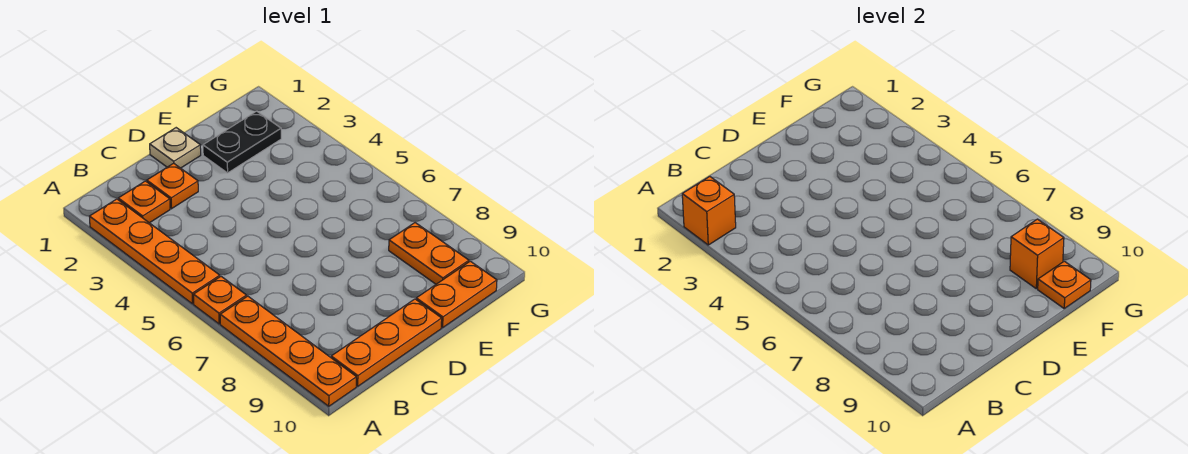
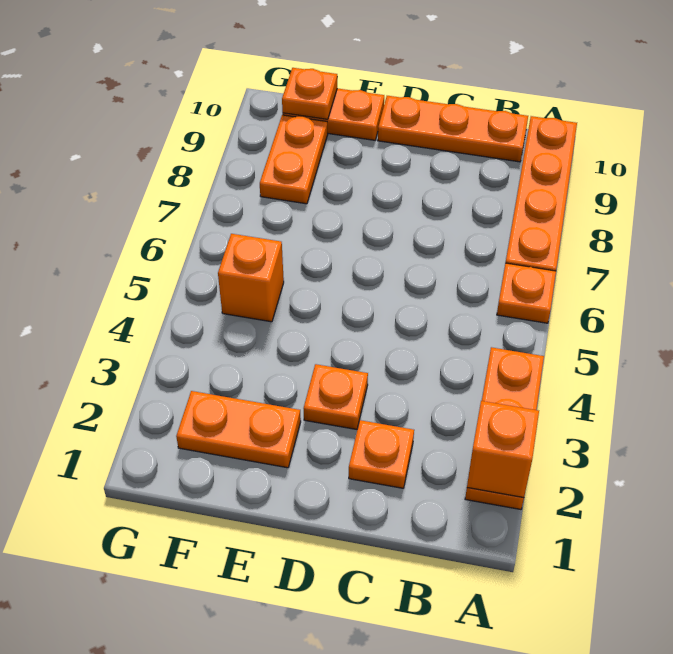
orange 1x4 plate [89,199,220,304] -> orange 1x3 plate [465,347,544,509]
orange 1x1 plate [118,181,170,223] -> orange 1x1 plate moved to [304,364,368,430]
tan 1x1 plate [150,128,201,168] -> none
black 1x2 plate [203,111,281,173] -> orange 1x2 plate [176,391,301,468]
orange 1x1 brick [1010,219,1064,289] -> orange 1x1 brick moved to [218,234,284,322]

